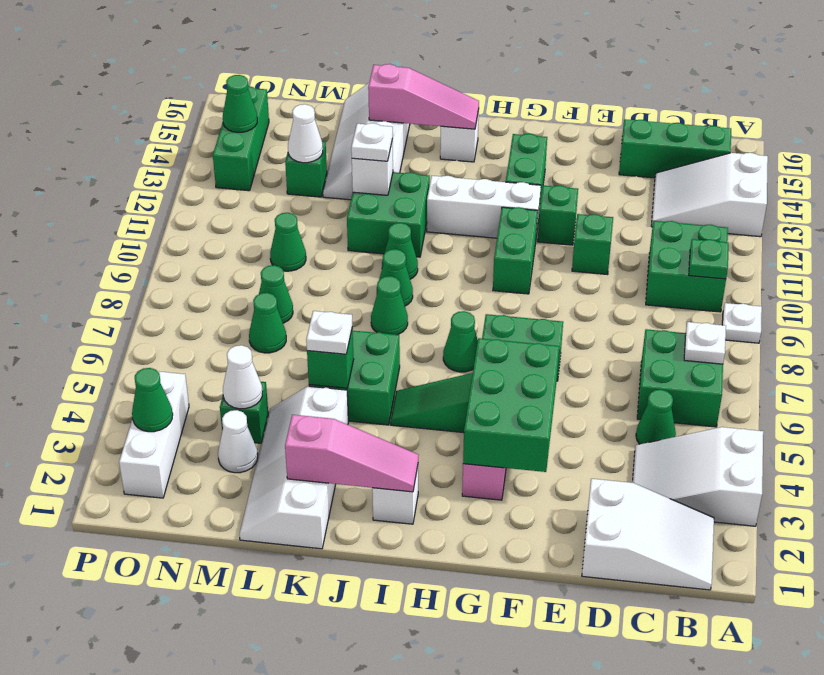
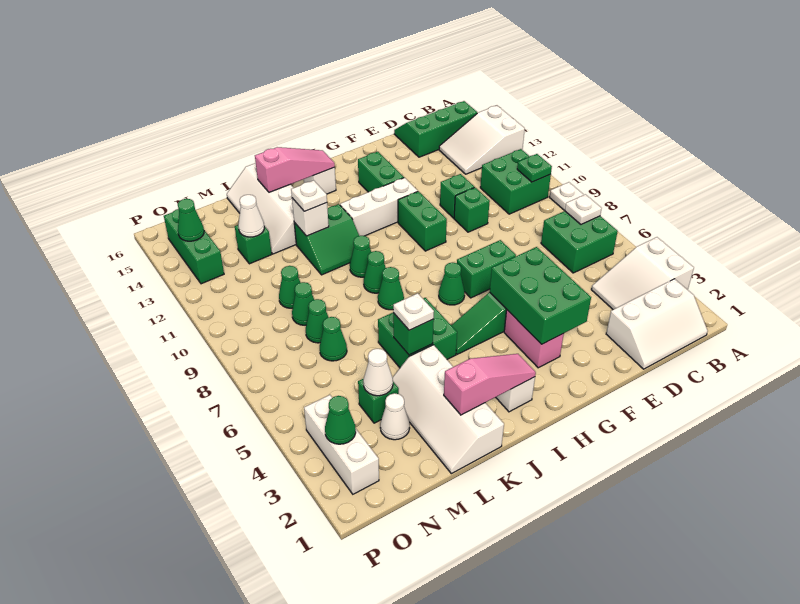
white 2x3 slope [582,479,714,590] -> white 2x3 slope turned to [606,279,708,369]
green 1x1 cone [636,390,676,444] -> green 1x1 cone moved to [292,282,314,325]
green 1x1 brick [538,185,578,245] -> green 1x1 brick moved to [454,188,490,232]
green 2x2 brick [347,172,430,257] -> green 2x2 slope [294,204,359,275]

